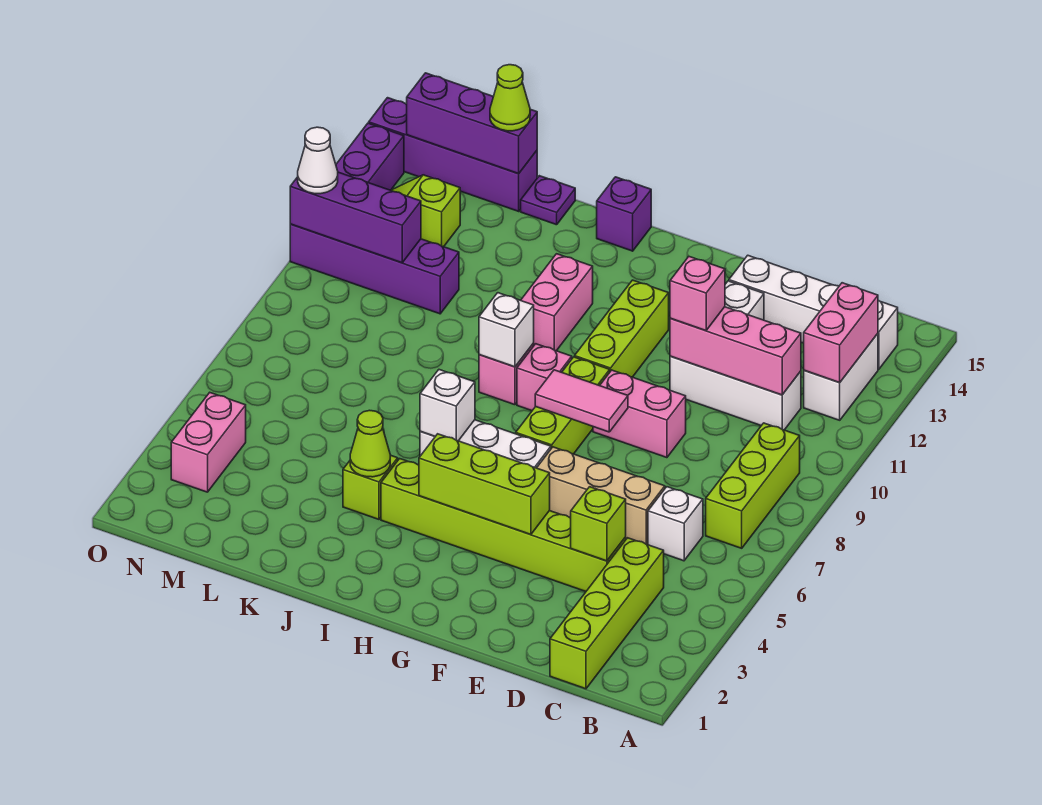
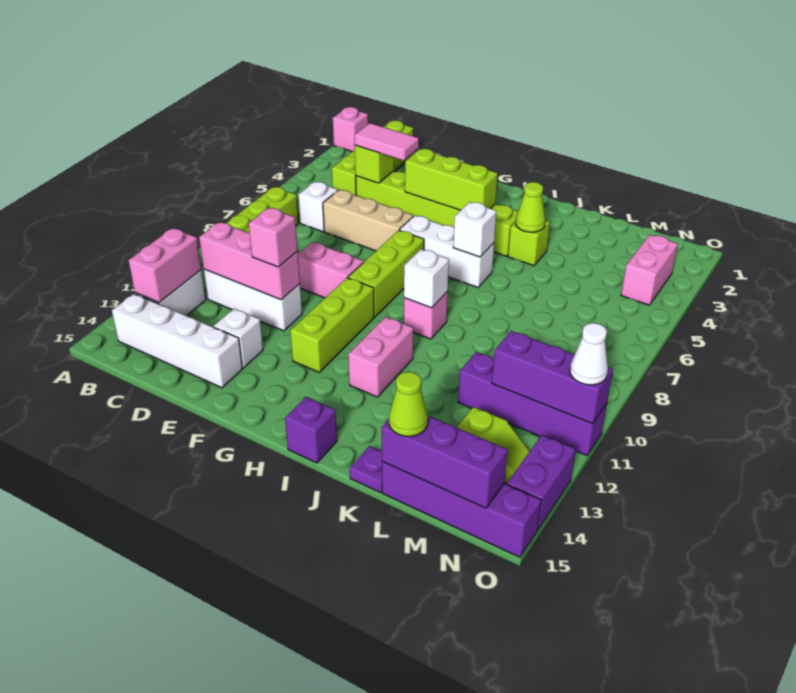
pink 1x2 tile [535,370,628,432] -> pink 1x2 tile moved to [355,123,419,160]
pink 1x1 brick [517,344,572,411] -> pink 1x1 brick moved to [333,107,368,152]

